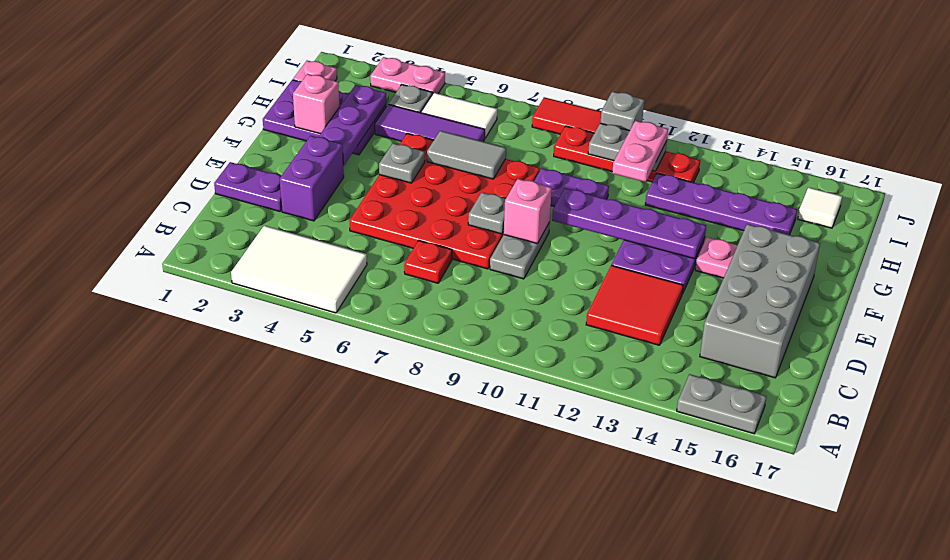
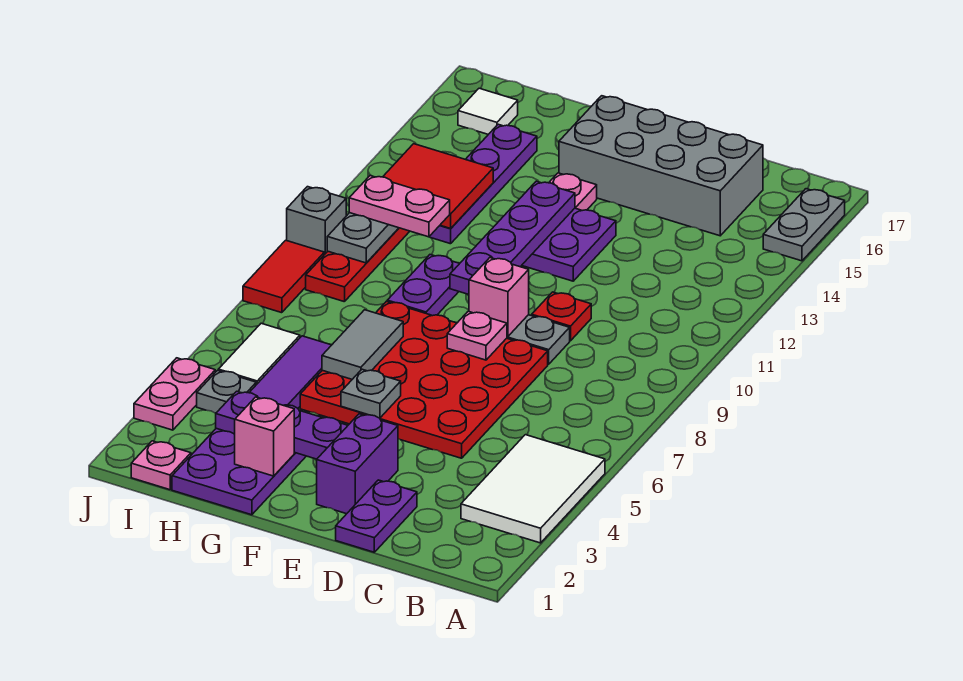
red 1x1 plate [404,240,452,283] -> red 1x1 plate moved to [532,292,591,341]
red 2x2 tile [586,265,683,345] -> red 2x2 tile moved to [383,144,493,228]
purple 1x2 brick [280,136,344,221] -> purple 1x2 brick turned to [317,414,398,514]
grey 1x1 plate [468,192,505,234] -> pink 1x1 plate [447,311,507,360]

